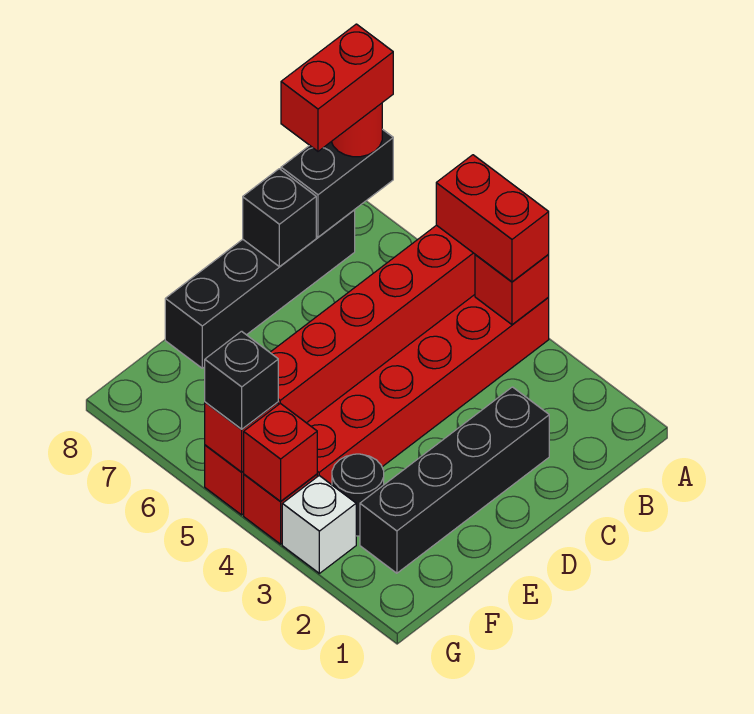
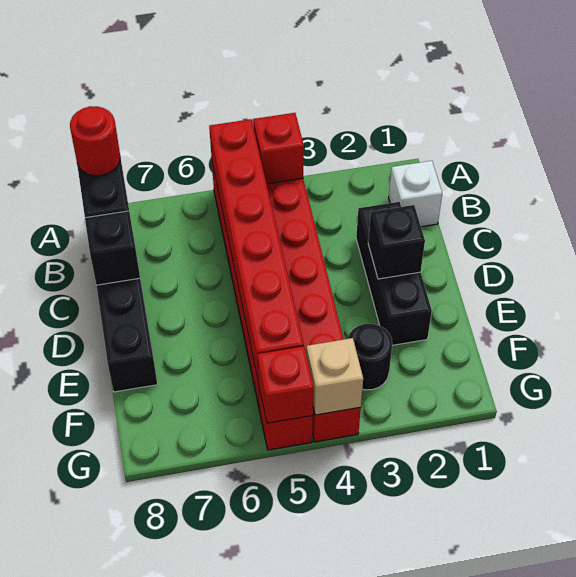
red 1x2 brick [436,155,549,282] -> none
red 1x2 brick [281,24,393,151] -> none
black 1x4 brick [360,387,549,573] -> black 1x3 brick [356,202,432,345]
white 1x1 brick [282,476,356,573] -> white 1x1 brick moved to [389,161,442,227]
red 1x1 brick [244,403,317,501] -> tan 1x1 brick [306,338,363,415]
black 1x1 brick [205,331,278,429] -> black 1x1 brick moved to [368,205,425,279]

